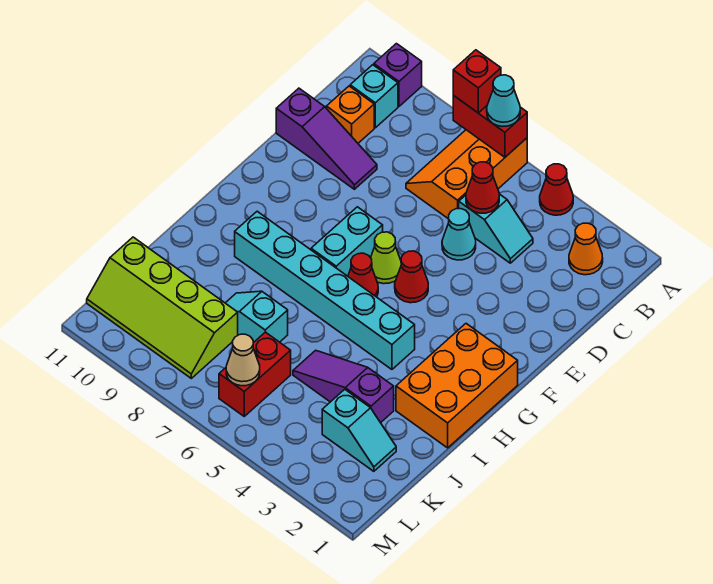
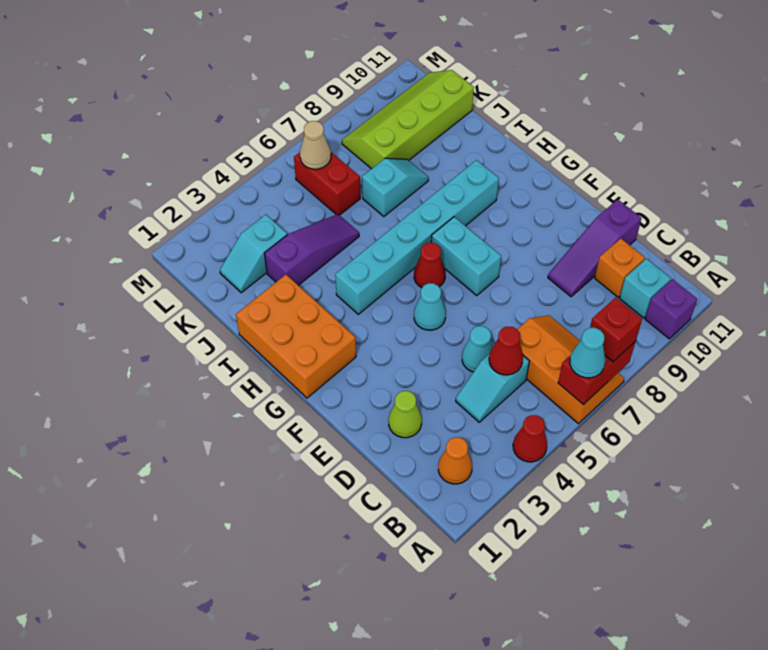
red 1x1 cone [395,251,428,303] -> cyan 1x1 cone [414,283,446,330]
lime 1x1 cone [371,232,401,284] -> lime 1x1 cone moved to [389,391,422,438]

